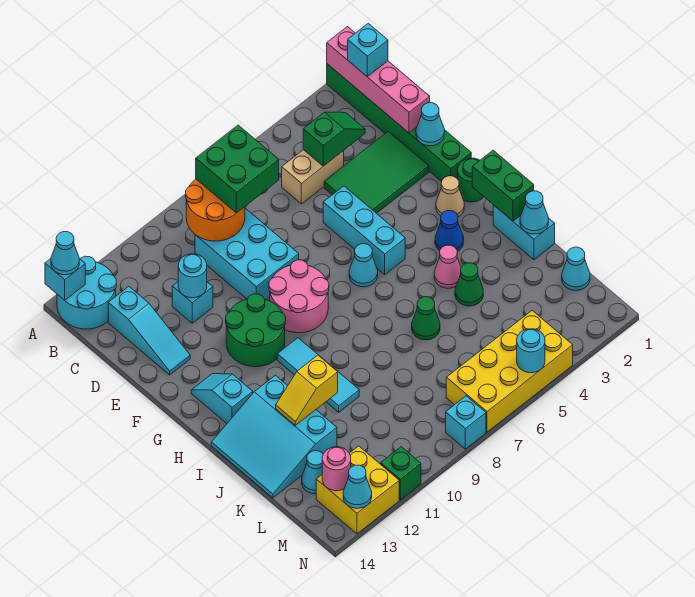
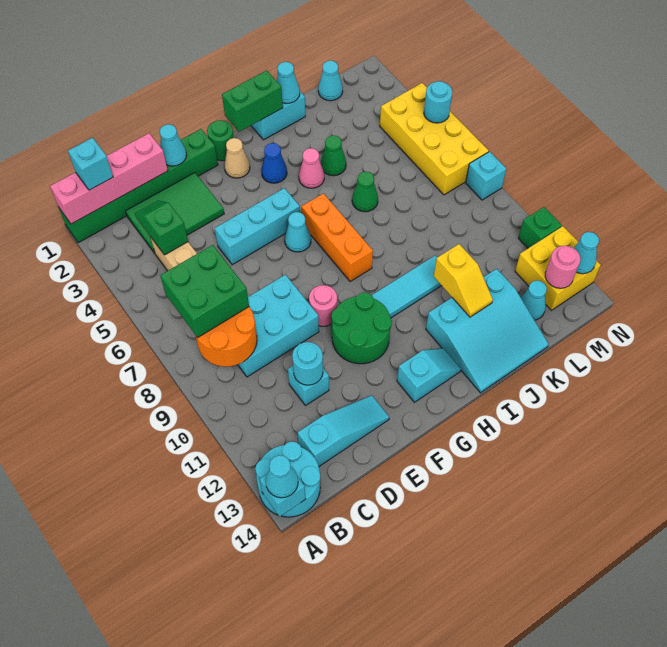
green 2x3 tile [324,132,429,213] -> green 2x3 tile turned to [126,173,224,253]
pink 2x2 round brick [269,260,329,333] -> pink 1x1 round brick [309,285,337,326]
cyan 1x2 slope [191,374,253,423] -> cyan 1x2 slope turned to [397,348,461,402]
none -> orange 1x3 brick [302,193,373,282]

